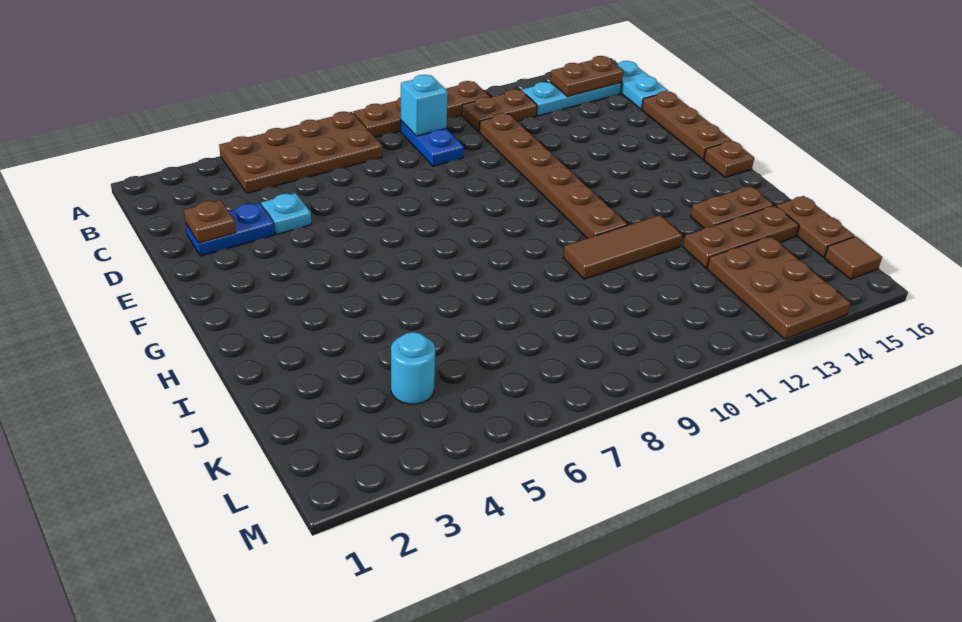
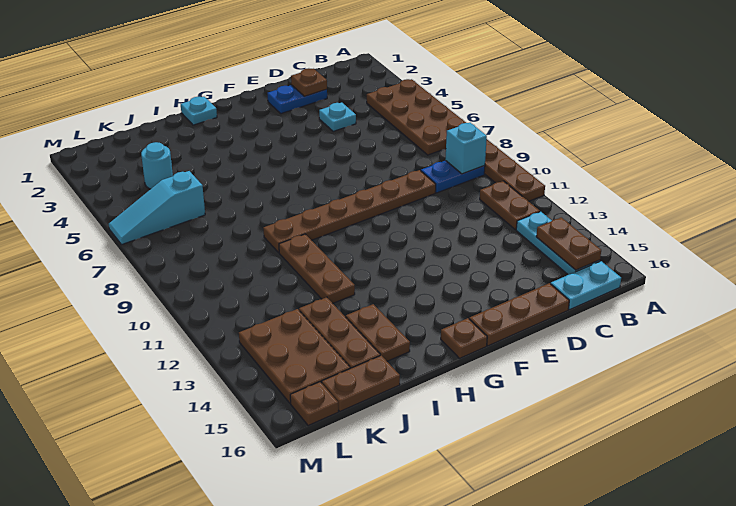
brown 1x6 plate [479,113,628,238] -> brown 1x6 plate moved to [263,170,436,252]
blue 1x2 plate [186,203,275,256] -> blue 1x2 plate turned to [267,85,327,114]
none -> cyan 1x1 plate [181,97,217,125]
brown 1x3 tile [563,215,682,279] -> brown 1x3 plate [279,234,355,303]
none -> cyan 1x3 slope [109,171,205,245]
brown 2x3 plate [707,236,851,339] -> brown 2x3 plate turned to [239,309,350,403]
brown 1x1 tile [825,237,882,279] -> brown 1x1 plate [290,382,338,426]

